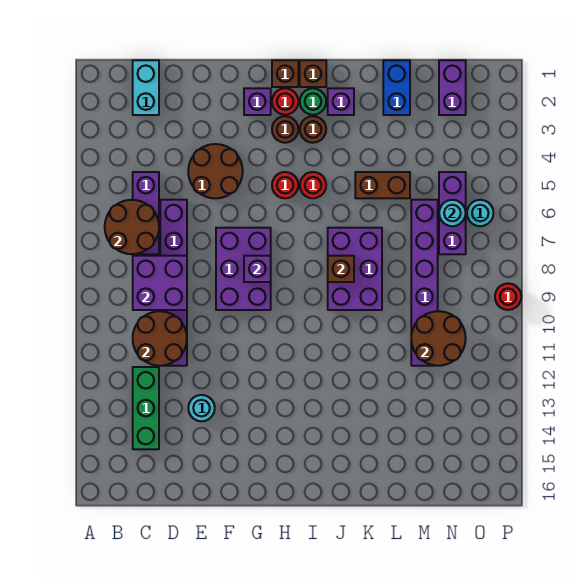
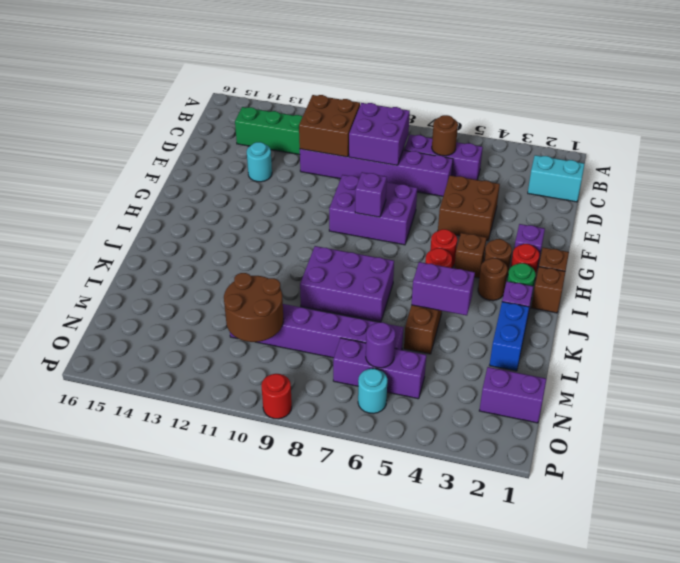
brown 2x2 round brick [105,200,159,254] -> brown 1x1 round brick [432,115,458,156]
brown 2x2 round brick [133,311,187,366] -> brown 2x2 brick [299,95,360,157]
brown 2x2 round brick [188,144,243,198] -> brown 2x2 brick [438,175,500,241]
brown 1x1 brick [328,256,354,282] -> brown 1x1 brick moved to [454,233,486,278]
none -> purple 1x2 brick [411,262,475,315]
blue 1x2 brick [383,60,410,115] -> blue 1x2 brick turned to [490,302,529,371]
cyan 1x1 round brick [439,200,466,226] -> purple 1x1 round brick [366,322,395,368]

